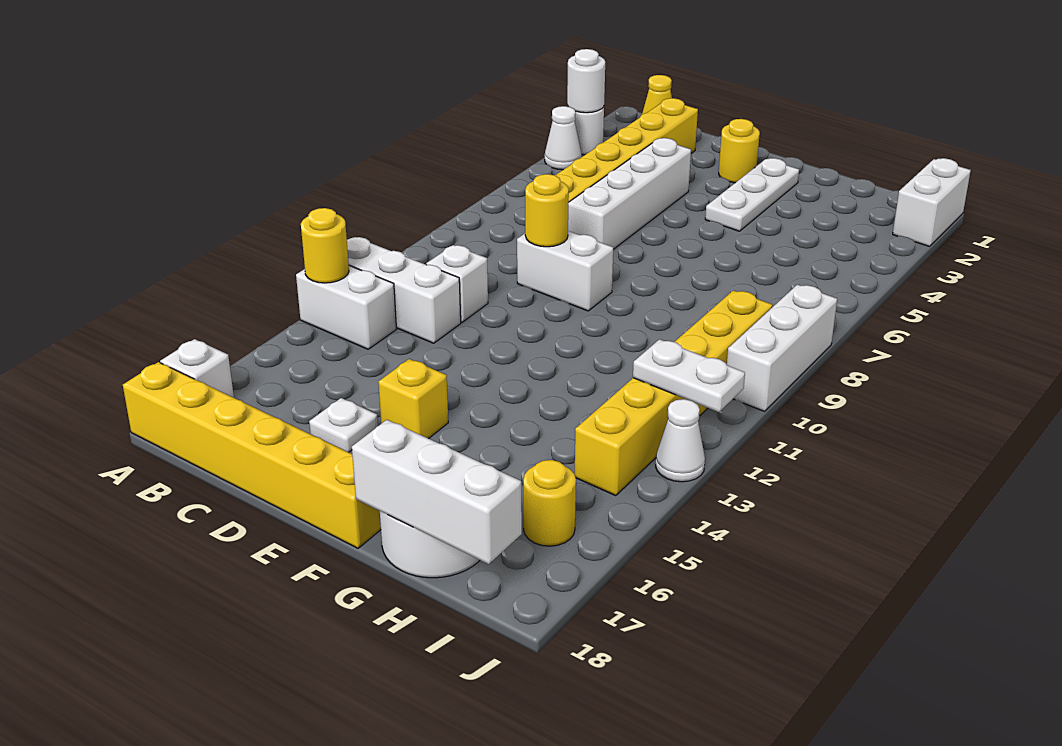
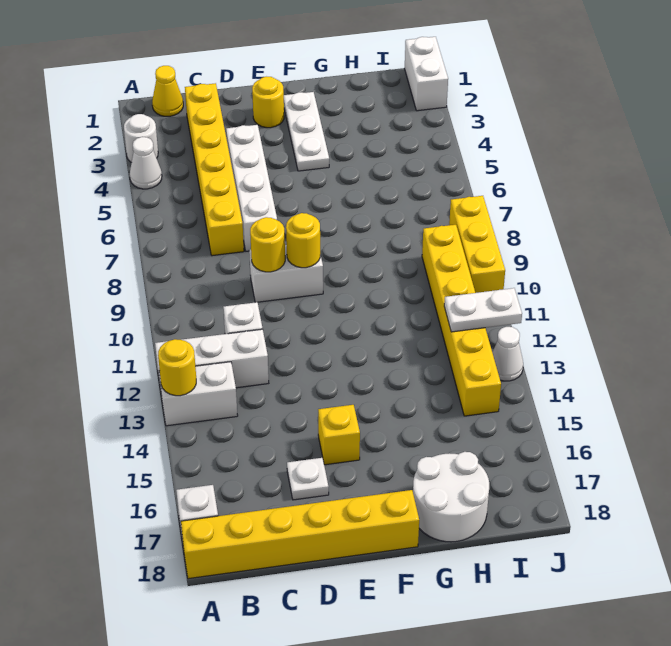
white 1x1 round brick [567,49,605,113] -> none
white 1x3 brick [352,420,522,564] -> none
yellow 1x1 round brick [523,460,576,546] -> yellow 1x1 round brick moved to [286,213,320,268]
white 1x3 brick [727,285,837,411] -> yellow 1x3 brick [449,196,505,293]

